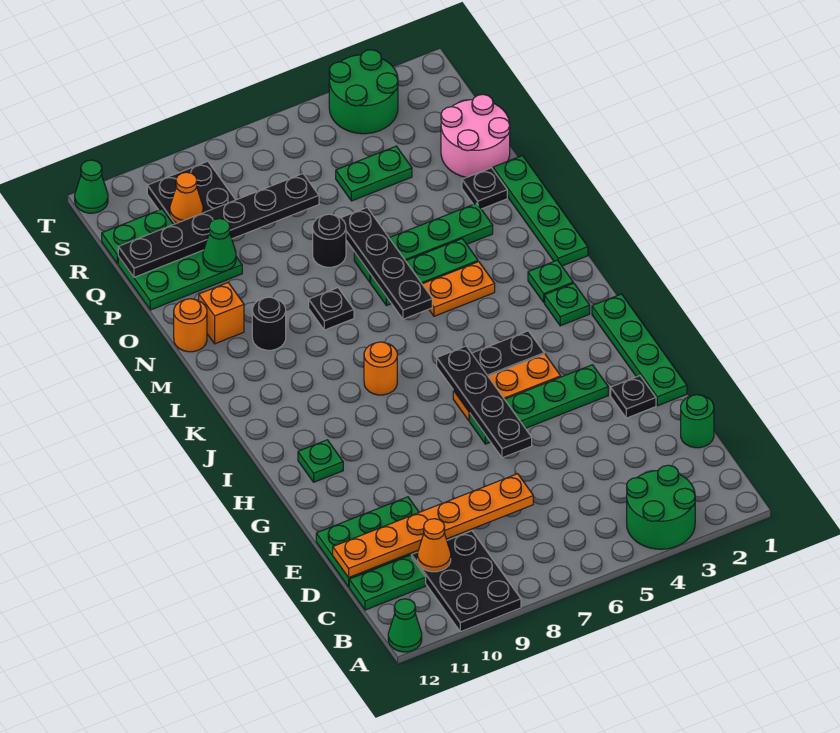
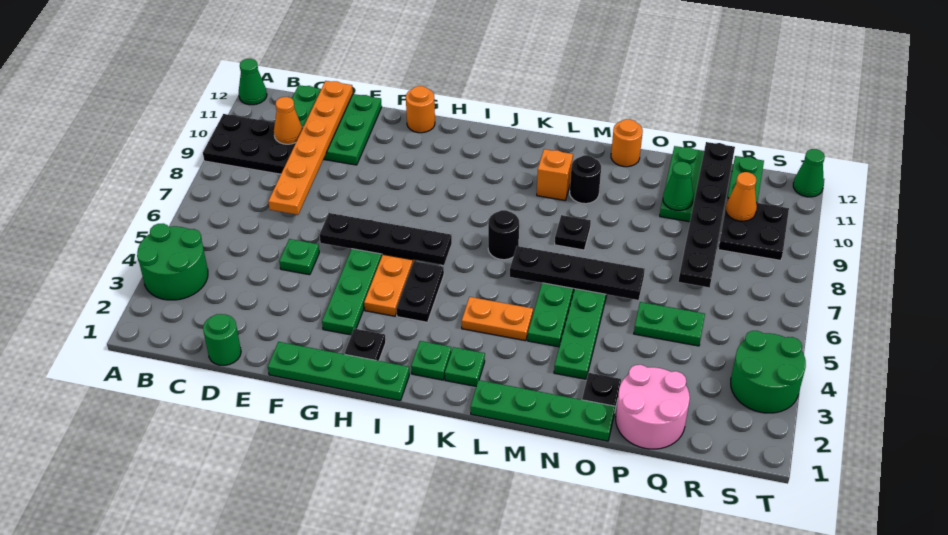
black 1x1 plate [611,376,656,418] -> black 1x1 plate moved to [345,329,386,361]
green 1x1 plate [298,440,343,482] -> green 1x1 plate moved to [279,239,319,275]
orange 1x1 round brick [364,342,397,395] -> orange 1x1 round brick moved to [406,86,435,133]
orange 1x2 plate [422,262,495,316] -> orange 1x2 plate turned to [462,297,533,341]
orange 1x1 brick [199,282,244,344] -> orange 1x1 brick moved to [537,149,573,200]
black 1x1 round brick [313,214,346,267] -> black 1x1 round brick moved to [488,210,519,260]
green 1x2 plate [336,146,412,201] -> green 1x2 plate turned to [634,302,705,346]

